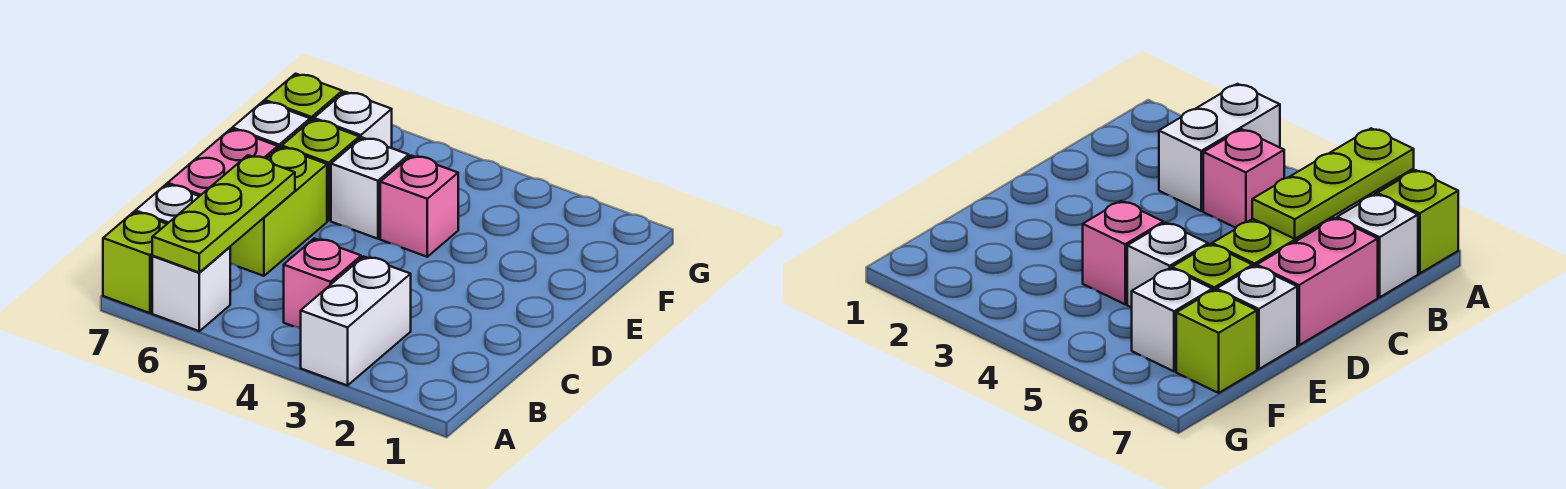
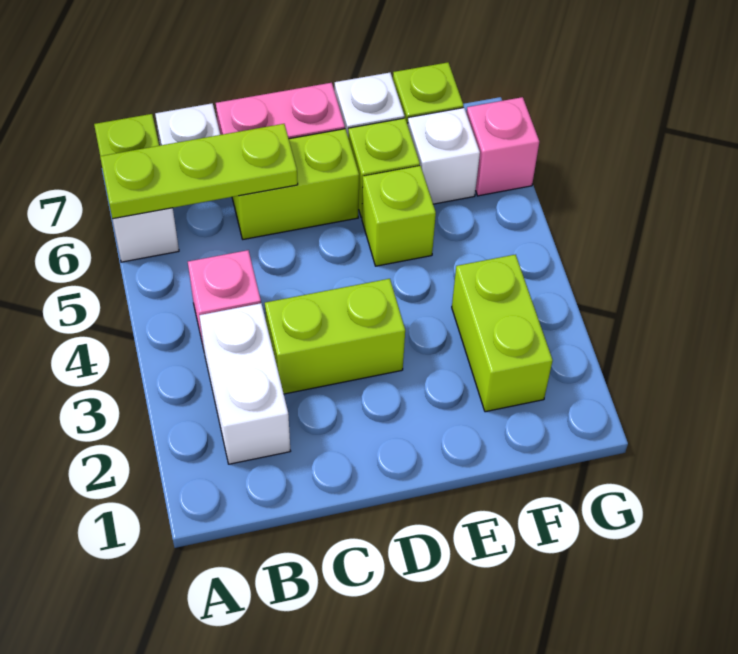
white 1x2 brick [301,257,411,386] -> white 1x2 brick turned to [199,303,290,464]
none -> lime 1x2 brick [265,279,405,394]
pink 1x1 brick [380,156,458,257] -> pink 1x1 brick moved to [467,97,539,196]
white 1x1 brick [331,138,409,239] -> lime 1x1 brick [362,166,436,266]
none -> lime 1x2 brick [452,255,553,412]

